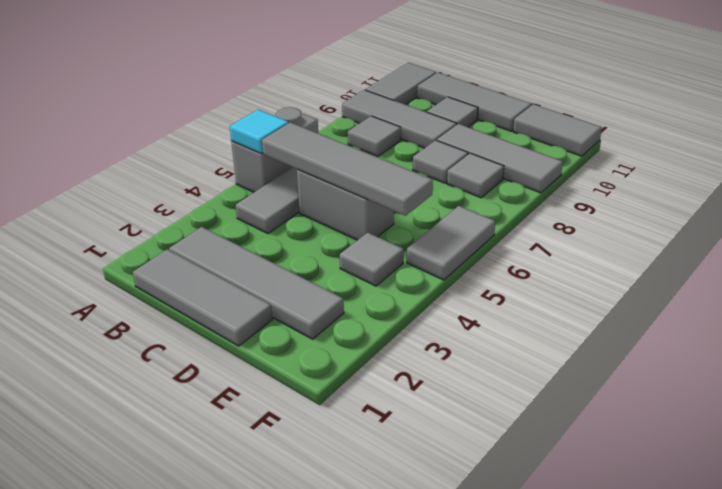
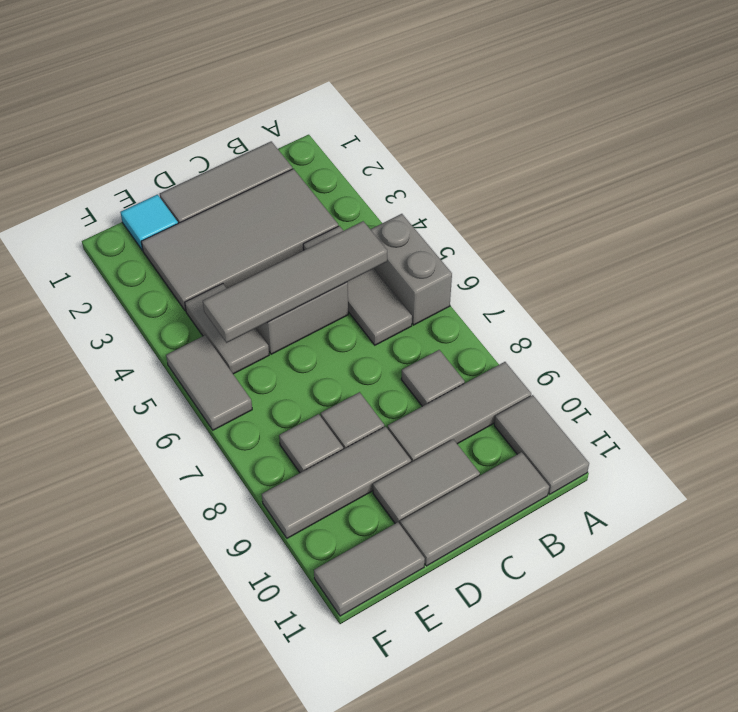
cyan 1x1 tile [230,110,289,154] -> cyan 1x1 tile moved to [121,195,178,250]
grey 1x4 tile [169,227,344,339] -> grey 2x4 tile [141,169,338,311]
grey 1x1 tile [427,97,478,127] -> grey 1x2 tile [373,439,480,524]
grey 1x1 tile [340,232,404,286] -> grey 1x2 tile [185,284,269,374]

